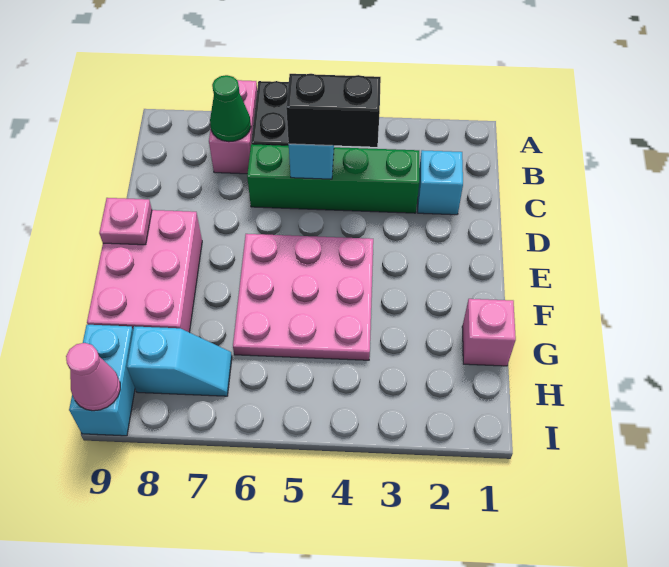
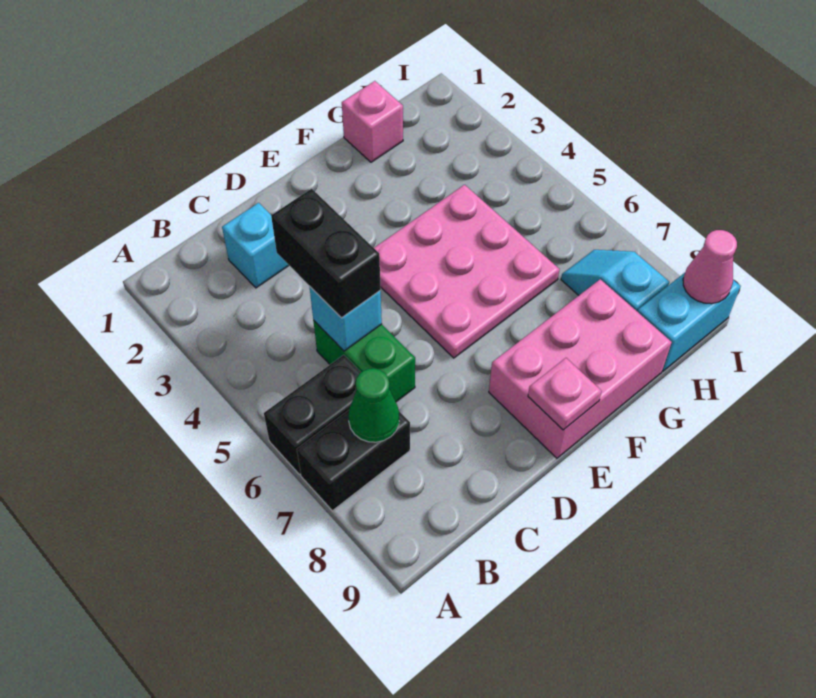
pink 1x2 brick [209,80,257,174] -> black 1x2 brick [297,410,410,511]
green 1x4 brick [247,144,419,213] -> green 1x2 brick [313,320,415,402]

